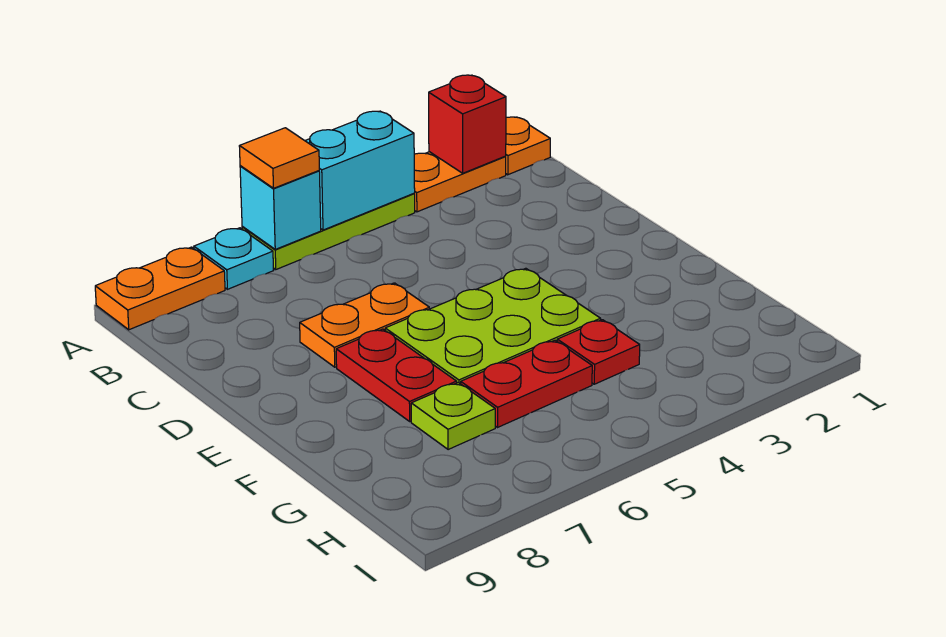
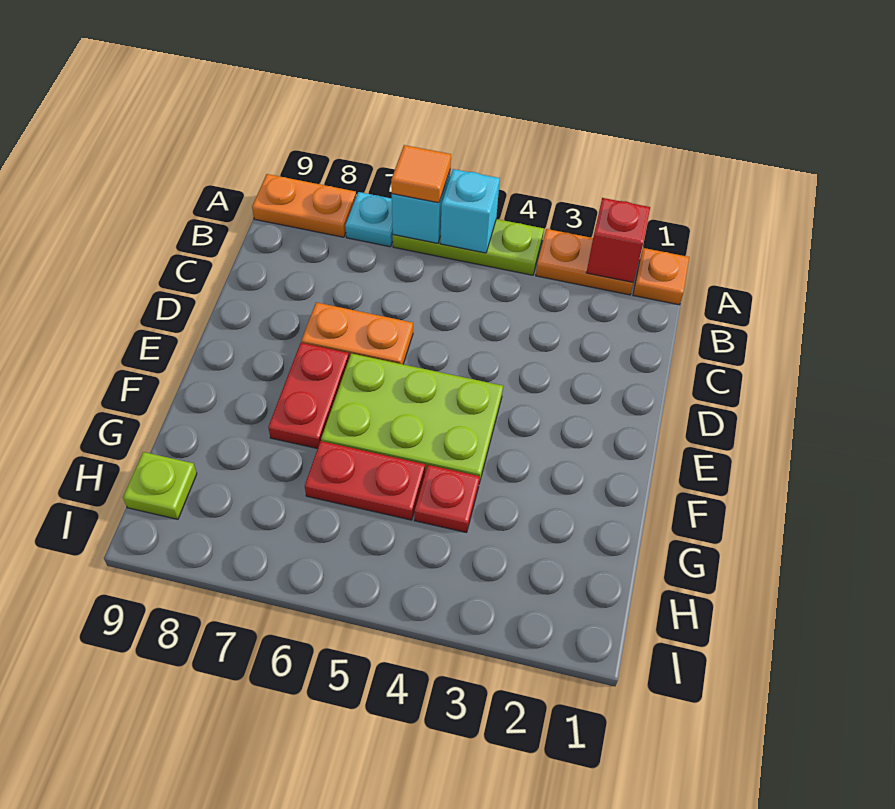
cyan 1x2 brick [305,111,415,230] -> cyan 1x1 brick [440,169,500,253]
lime 1x1 plate [411,383,495,450] -> lime 1x1 plate moved to [123,452,197,519]

